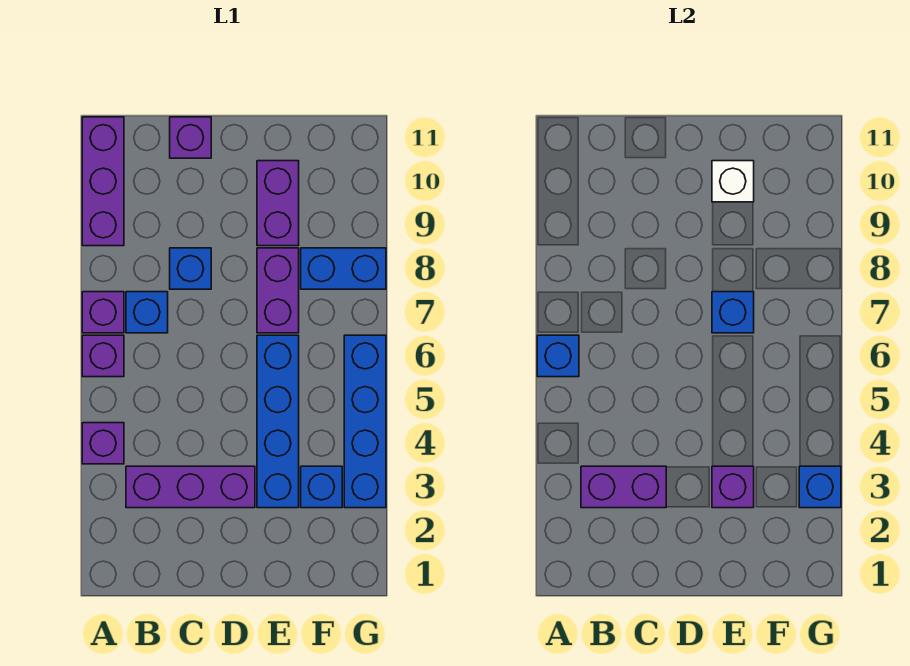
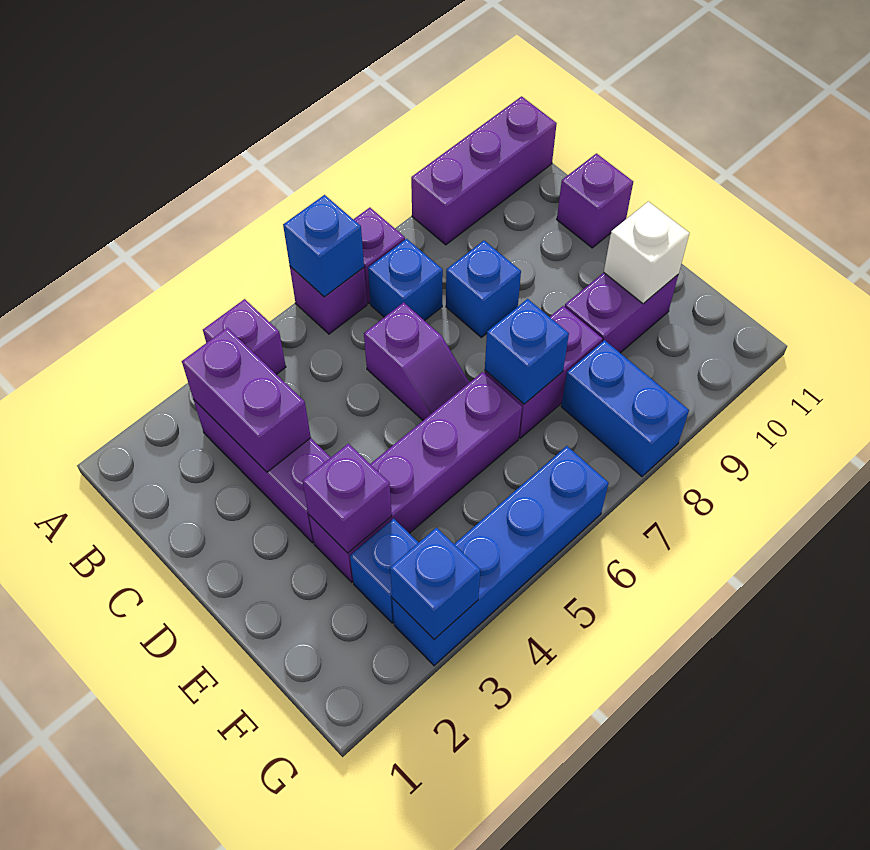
none -> purple 1x2 slope [364,302,469,420]
blue 1x4 brick [257,335,299,508] -> purple 1x4 brick [309,372,522,582]

